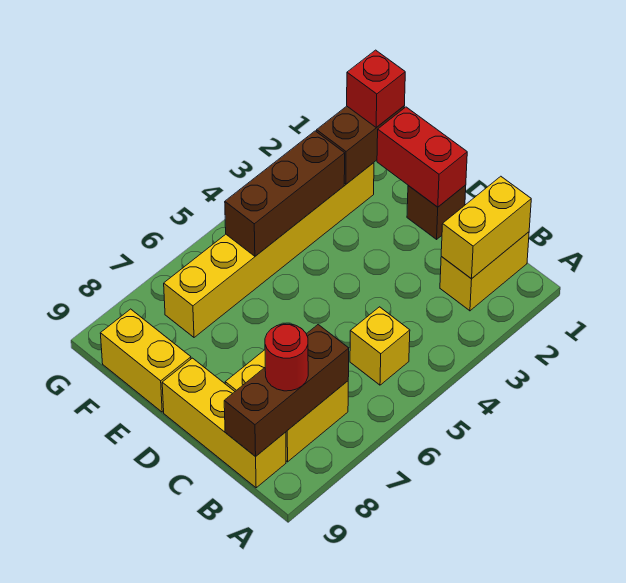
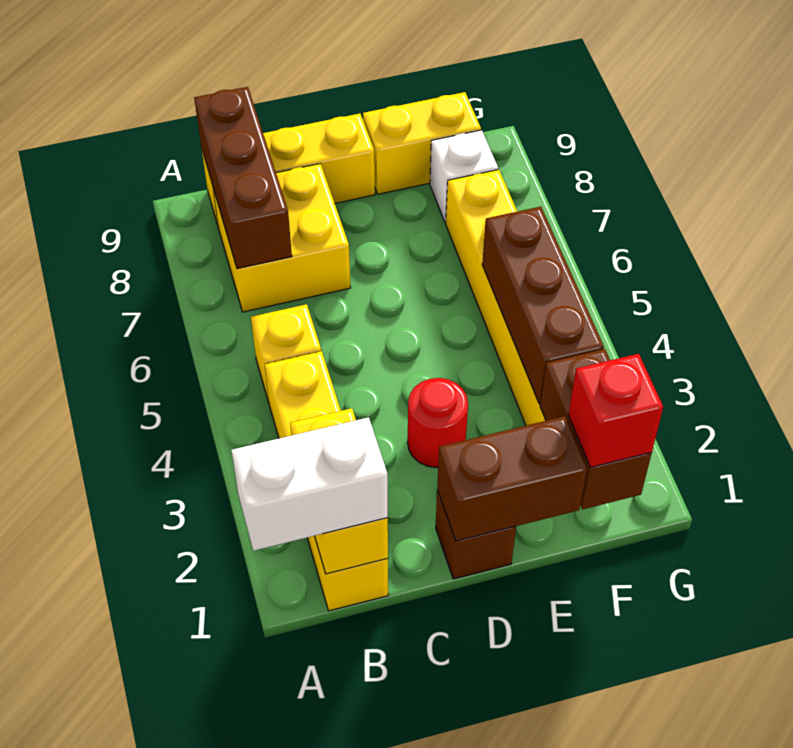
none -> white 1x2 brick [231,417,388,551]
yellow 1x2 brick [440,232,529,311] -> yellow 1x4 brick [265,351,388,611]
red 1x1 round brick [265,324,308,391] -> red 1x1 round brick moved to [408,378,468,468]
red 1x2 brick [377,107,467,207] -> brown 1x2 brick [437,416,587,541]
none -> white 1x1 brick [430,130,498,223]

